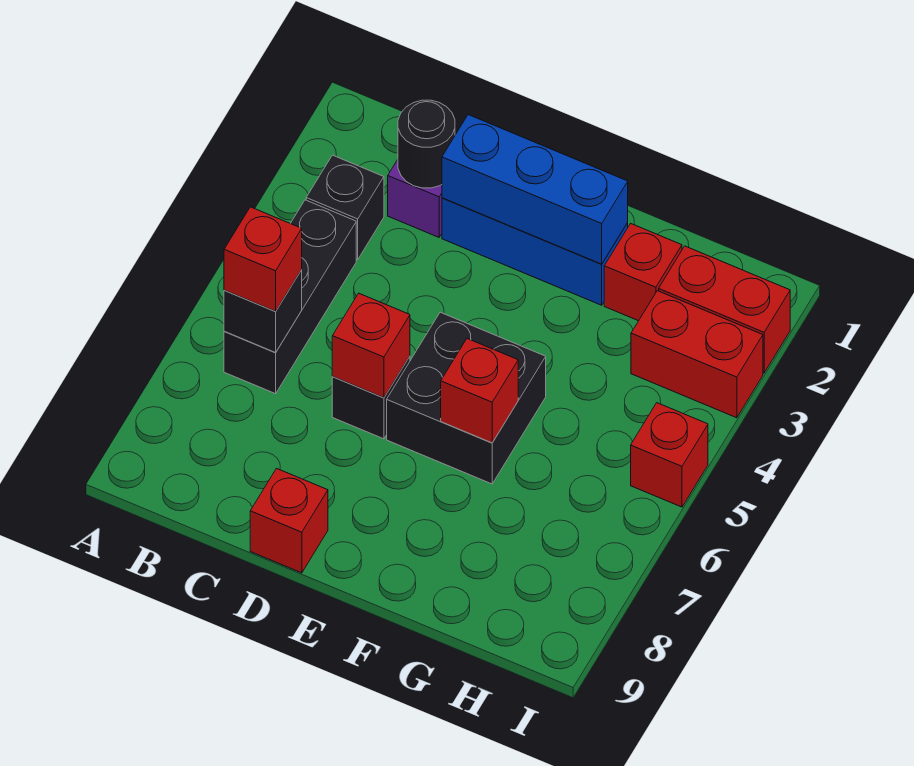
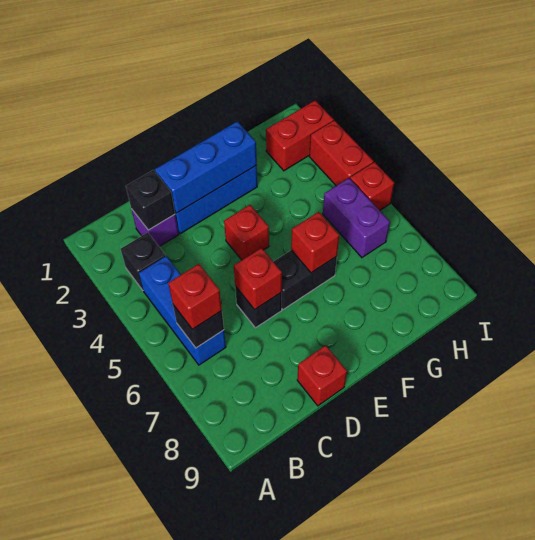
black 1x3 brick [224,200,356,394] -> blue 1x3 brick [139,256,226,365]
black 1x1 round brick [398,100,455,188] -> black 1x1 brick [126,170,175,230]
black 2x2 brick [387,312,546,484] -> black 1x2 brick [273,250,337,310]
red 1x1 brick [604,223,682,321] -> red 1x1 brick moved to [224,205,269,260]
red 1x2 brick [631,291,763,418] -> red 1x2 brick turned to [309,120,373,186]
none -> purple 1x2 brick [323,178,390,258]

